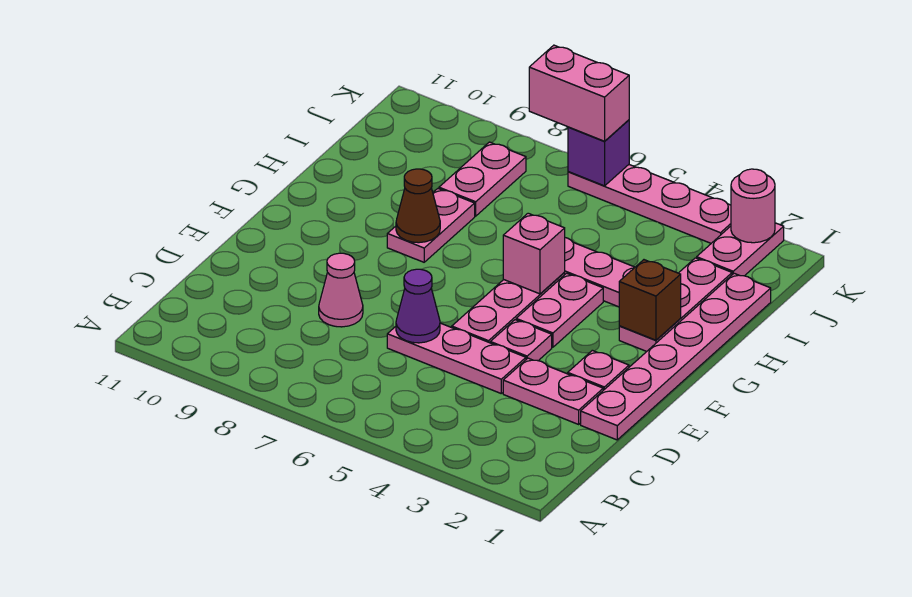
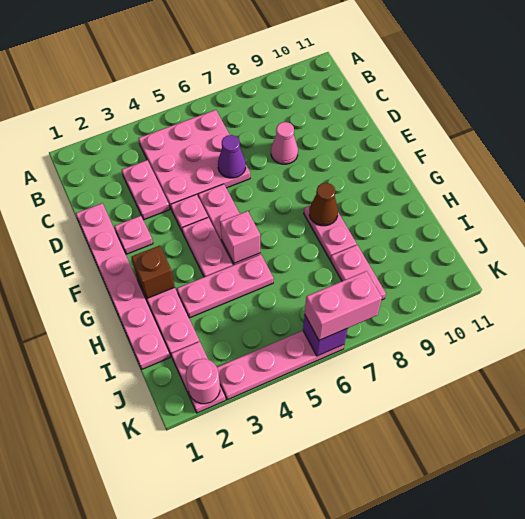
pink 1x2 plate [503,358,603,424] -> pink 1x2 plate turned to [122,160,170,220]
pink 1x3 plate [387,323,526,393] -> pink 3x3 plate [138,110,250,208]

